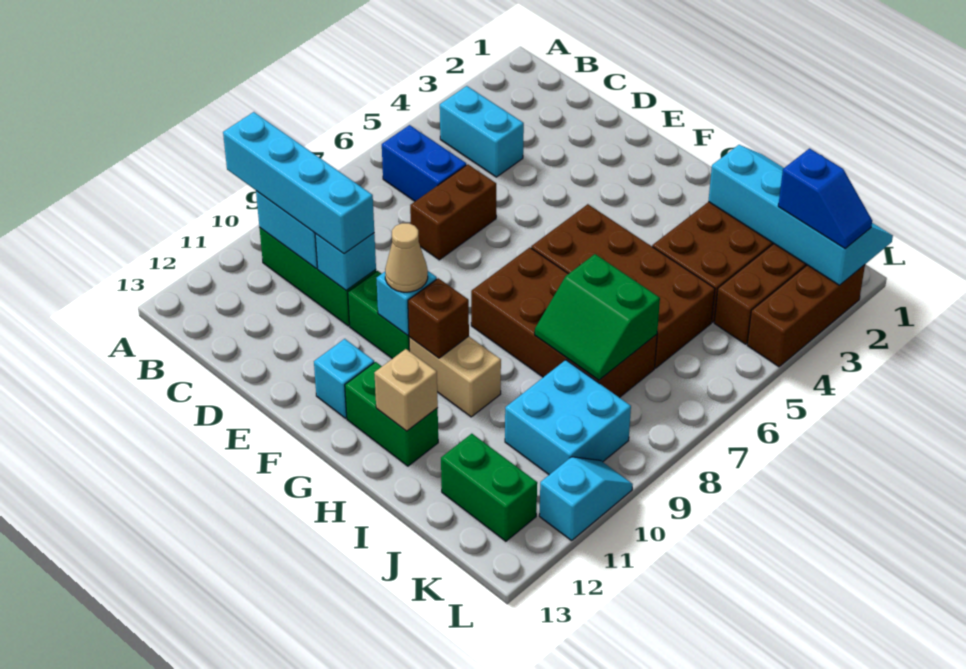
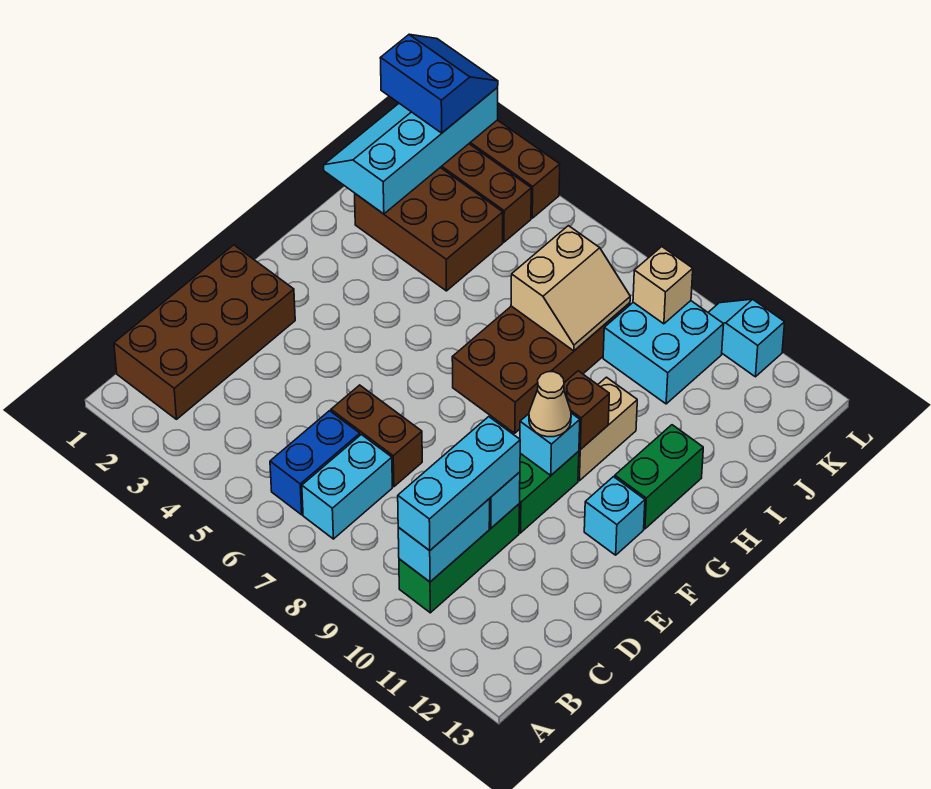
cyan 1x4 brick [223,112,374,254] -> cyan 1x3 brick [398,417,520,551]
cyan 1x2 brick [440,86,524,177] -> cyan 1x2 brick moved to [302,435,392,539]
brown 2x4 brick [531,204,715,368] -> brown 2x4 brick moved to [114,245,295,419]
tan 1x1 brick [374,349,438,431] -> tan 1x1 brick moved to [633,247,693,324]
green 2x2 slope [535,254,660,380] -> tan 2x2 slope [511,226,630,351]
green 1x2 brick [441,434,537,541] -> none
blue 1x2 slope [778,148,872,249] -> blue 2x2 slope [380,34,498,133]

